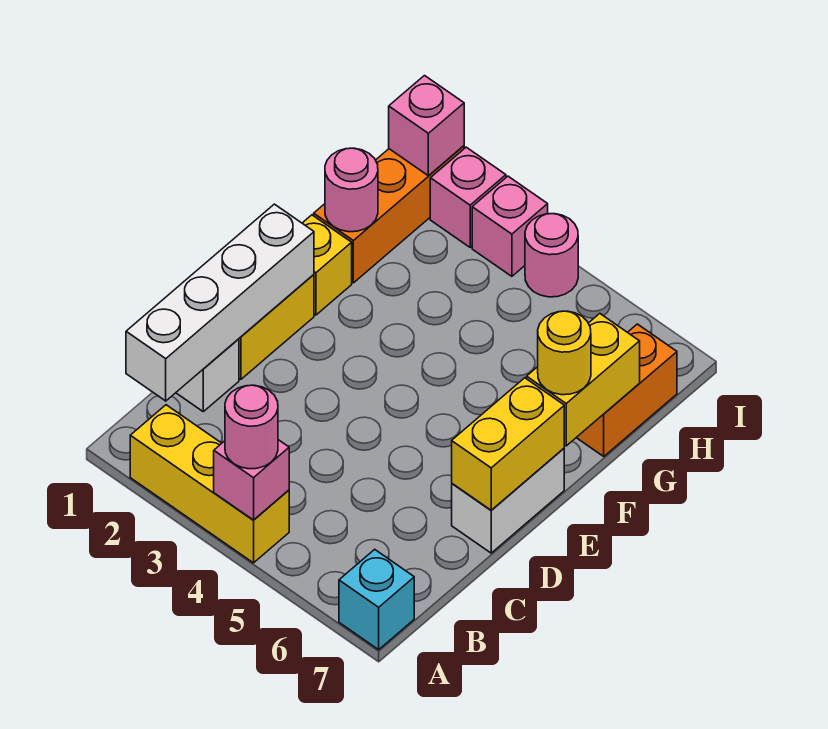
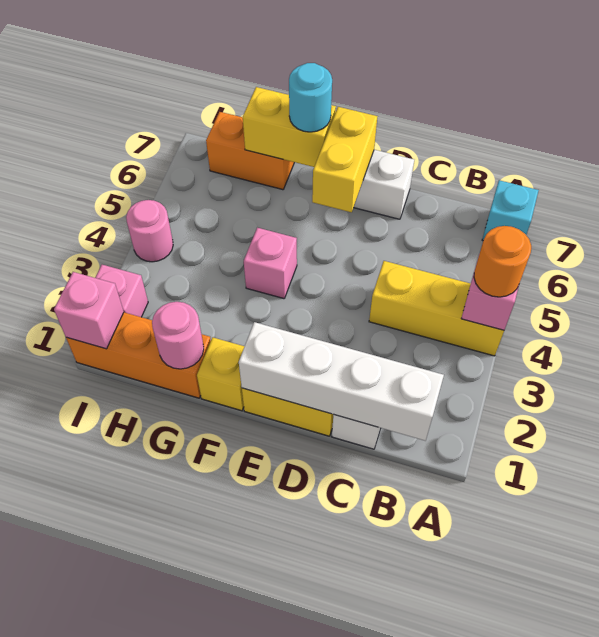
yellow 1x3 brick [130,405,289,563] -> yellow 1x3 brick turned to [369,261,504,356]
pink 1x1 round brick [225,385,278,469] -> orange 1x1 round brick [474,226,531,297]
yellow 1x2 brick [452,378,564,510] -> yellow 1x2 brick turned to [312,107,377,212]
yellow 1x1 round brick [538,311,591,395] -> cyan 1x1 round brick [289,63,332,132]
pink 1x1 brick [472,176,548,276] -> pink 1x1 brick moved to [244,228,297,299]

